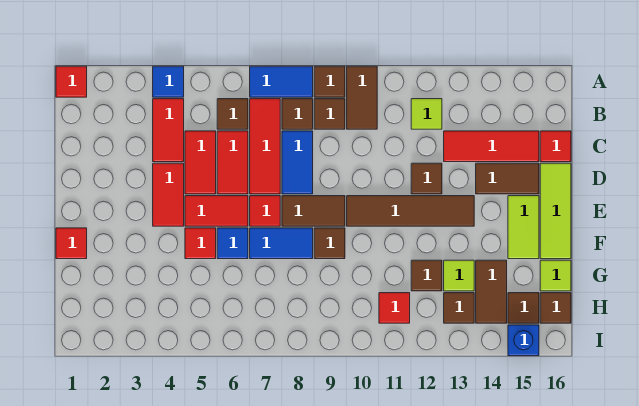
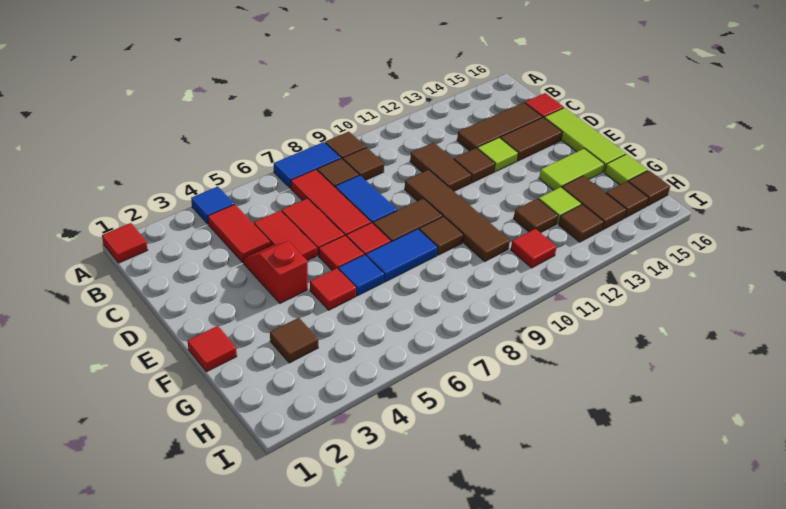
brown 1x2 tile [347,66,377,129] -> brown 1x2 tile moved to [410,142,472,191]
brown 1x1 tile [217,99,248,129] -> brown 1x1 tile moved to [270,318,318,363]
lime 1x1 tile [411,99,442,129] -> lime 1x1 tile moved to [477,138,518,172]
red 1x3 tile [444,131,539,162] -> brown 1x3 tile [457,103,542,151]
red 1x2 tile [153,163,184,226] -> red 1x2 slope [243,241,308,303]
red 1x2 tile [185,196,248,226] -> red 1x1 tile [319,235,364,270]
brown 1x4 tile [347,196,474,226] -> brown 1x4 tile turned to [405,170,510,261]
lime 1x2 tile [508,196,539,259] -> lime 1x2 tile turned to [539,149,604,190]
blue 1x1 brick [508,325,539,356] -> none

